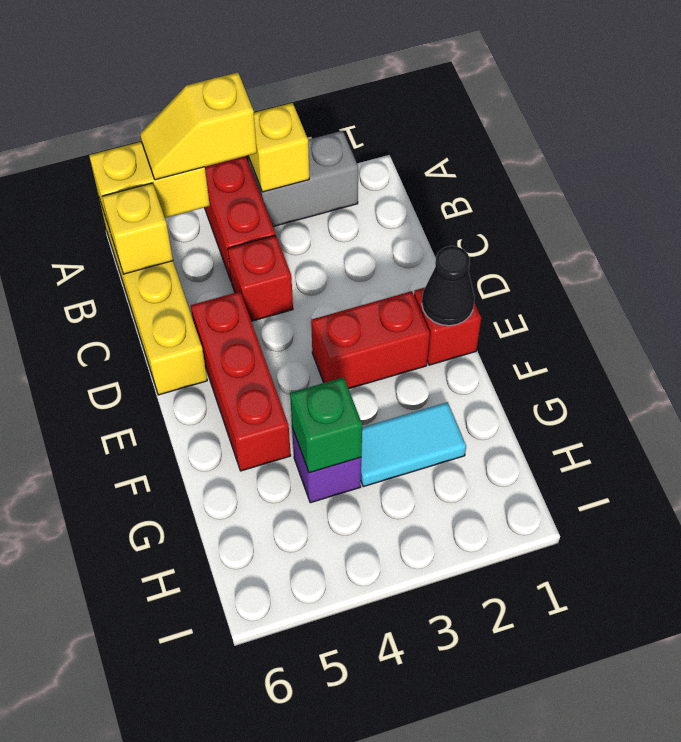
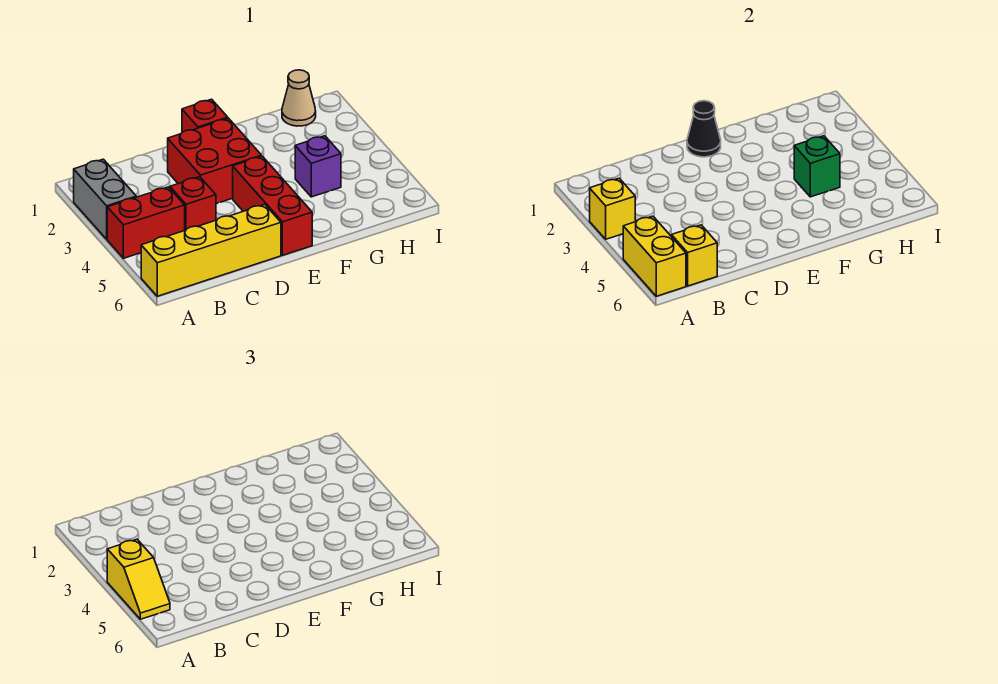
red 1x3 brick [191,292,291,471] -> red 1x3 brick turned to [233,156,312,255]
red 1x2 brick [311,291,430,389] -> red 2x2 brick [168,118,262,204]
cyan 1x2 tile [361,402,466,487] -> none
none -> tan 1x1 cone [282,70,316,126]

